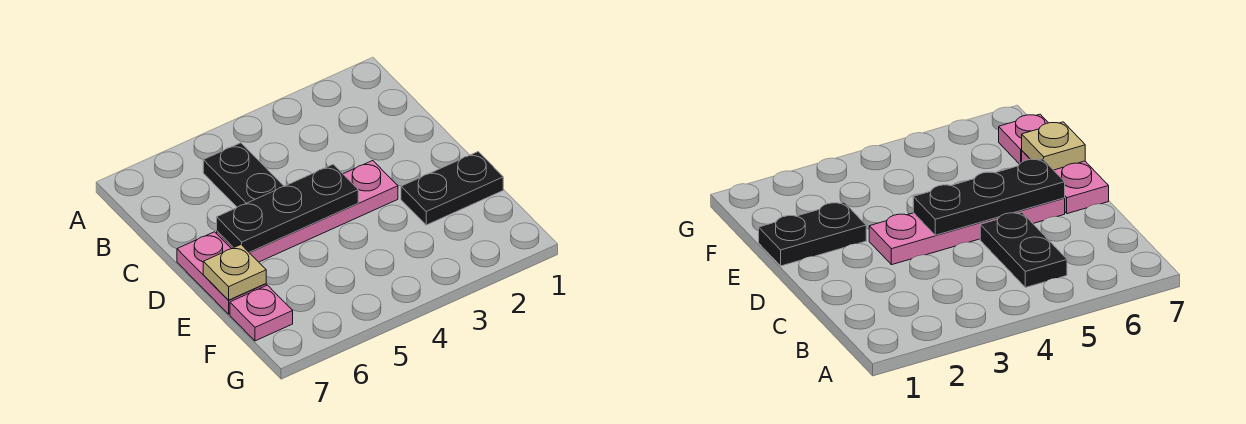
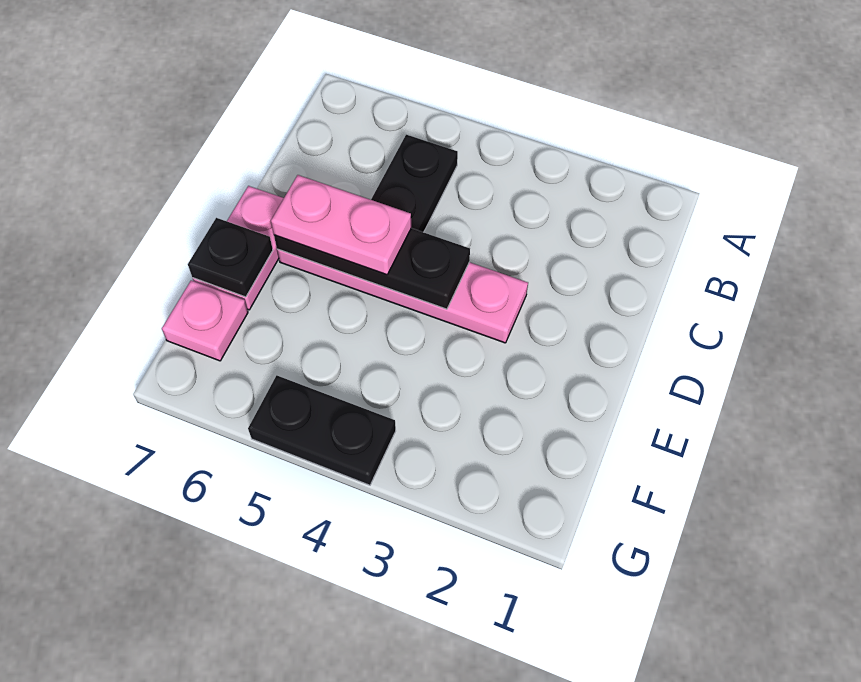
none -> pink 1x2 plate [271,175,411,275]
black 1x2 plate [401,152,503,225] -> black 1x2 plate moved to [248,375,396,485]
tan 1x1 plate [203,245,266,300] -> black 1x1 plate [188,218,273,297]

